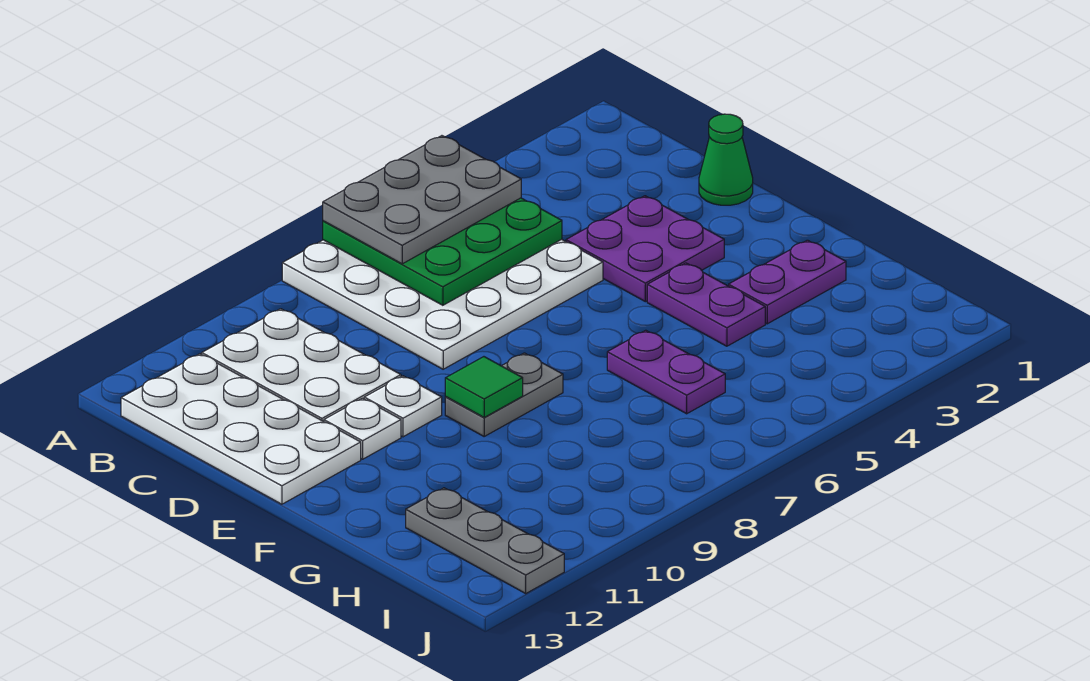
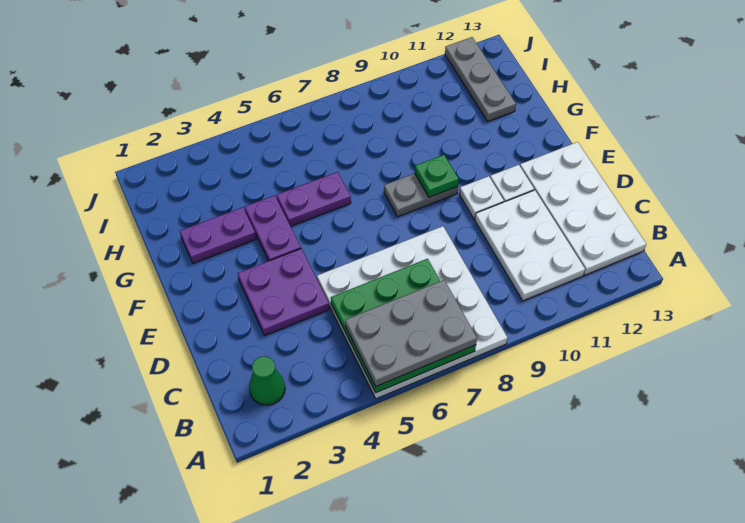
green 1x1 cone [699,114,753,205] -> green 1x1 cone moved to [249,356,285,405]
green 1x1 tile [445,357,523,417] -> green 1x1 plate [415,155,459,197]
purple 1x2 plate [607,330,725,414] -> purple 1x2 plate turned to [277,172,351,226]

